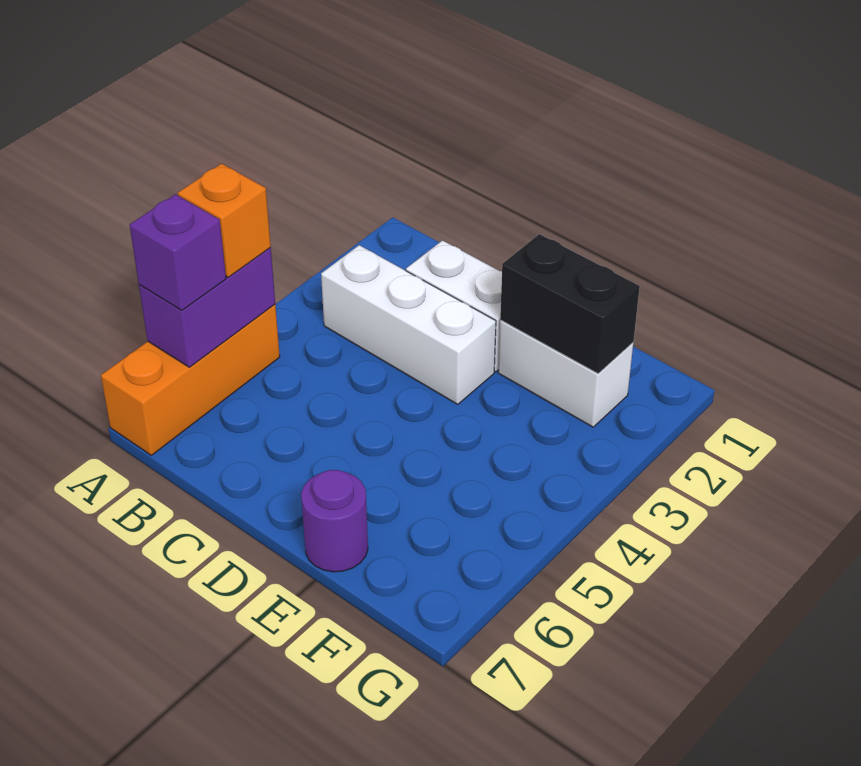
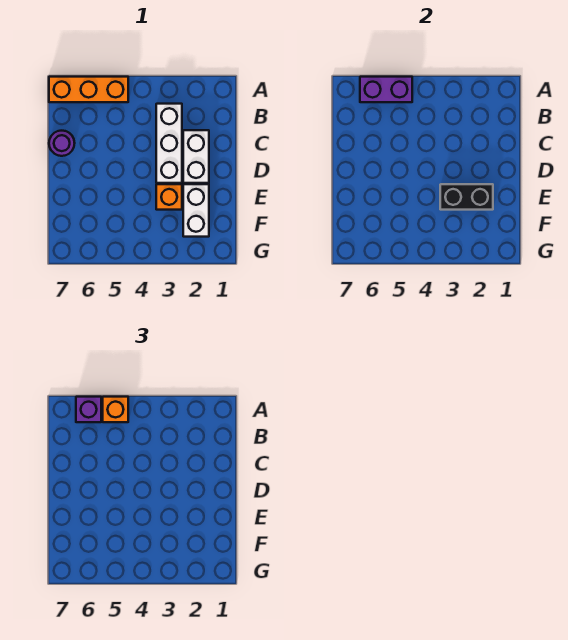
black 1x2 brick [500,234,640,374] -> black 1x2 brick turned to [440,184,493,210]
none -> orange 1x1 brick [156,184,182,210]
purple 1x1 round brick [301,470,368,572] -> purple 1x1 round brick moved to [49,131,75,156]

